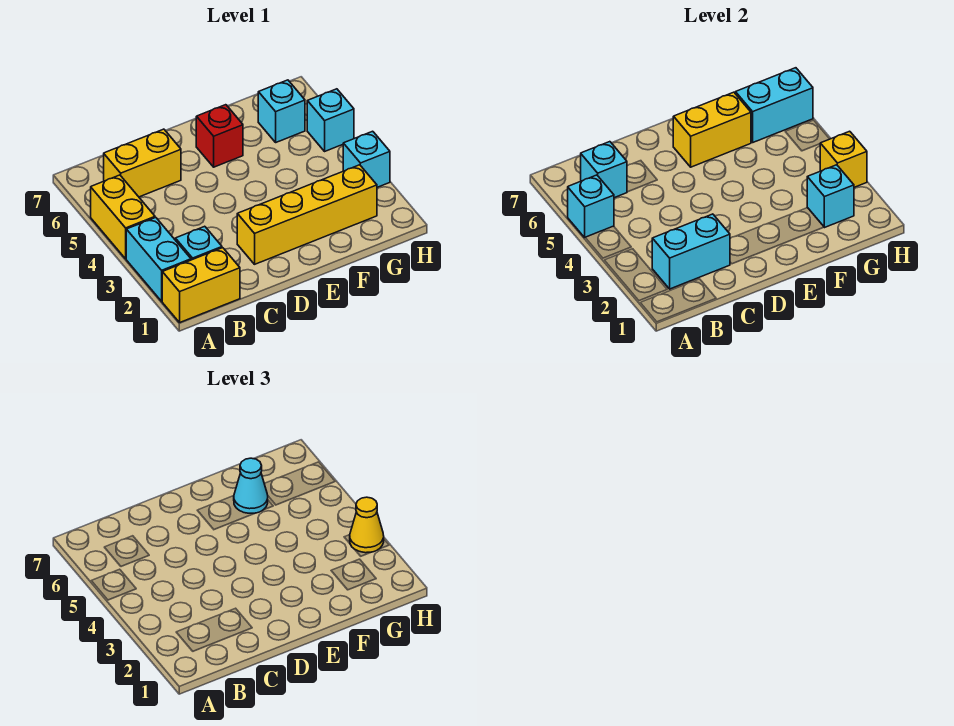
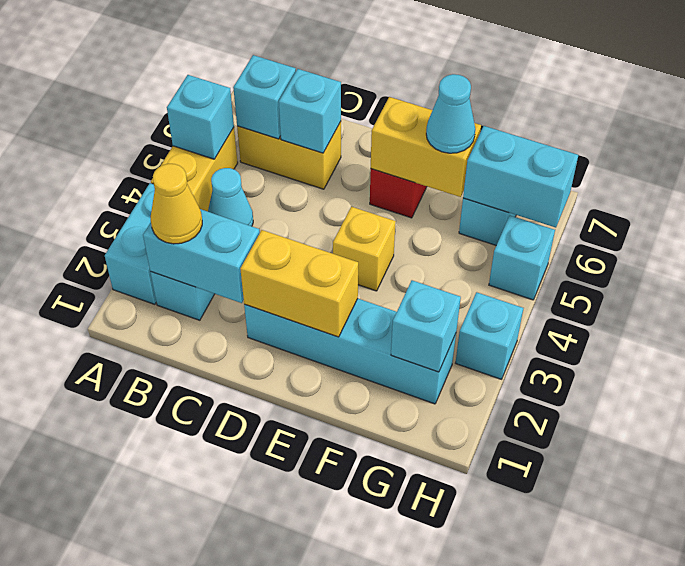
yellow 1x2 brick [162,248,240,322] -> yellow 1x2 brick moved to [240,230,358,337]
none -> cyan 1x1 cone [208,168,253,226]
none -> cyan 1x1 brick [279,69,341,153]
yellow 1x4 brick [237,165,377,264] -> cyan 1x4 brick [244,299,456,404]
yellow 1x1 brick [820,131,867,187] -> yellow 1x1 brick moved to [333,207,396,291]
yellow 1x1 cone [350,497,384,553] -> yellow 1x1 cone moved to [151,164,202,244]

